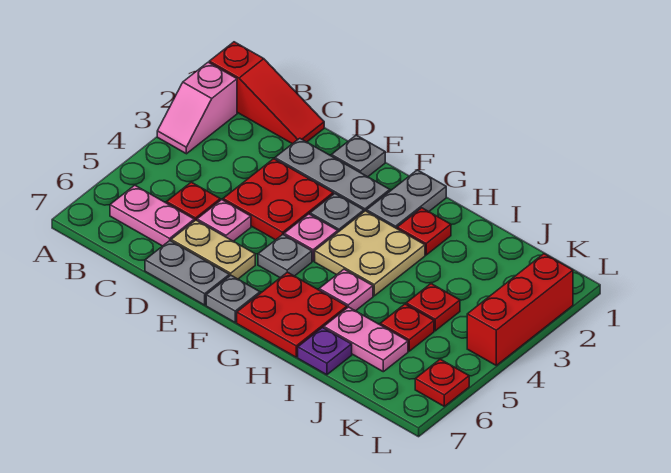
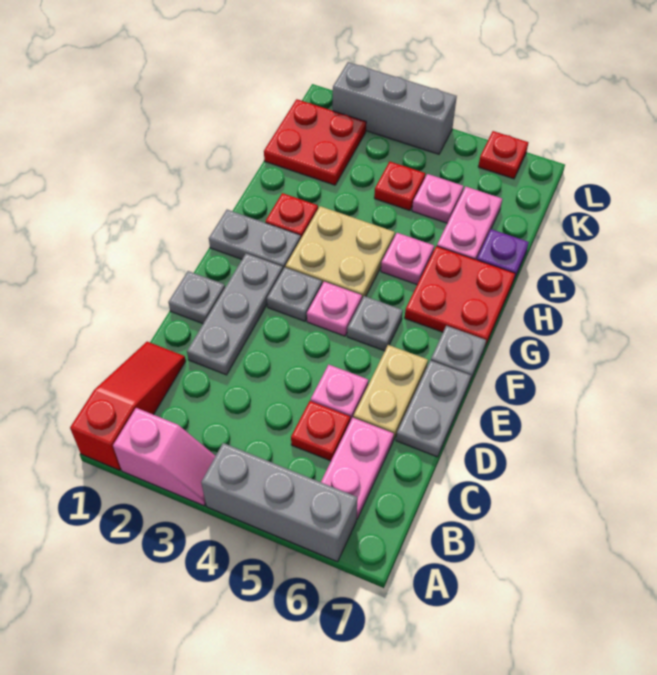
none -> grey 1x3 brick [201,443,358,562]
red 2x2 plate [223,159,333,240] -> red 2x2 plate moved to [264,99,366,185]
red 1x1 plate [380,304,434,351] -> pink 1x1 plate [412,174,464,223]
red 1x3 brick [467,254,573,365] -> grey 1x3 brick [333,62,457,154]

